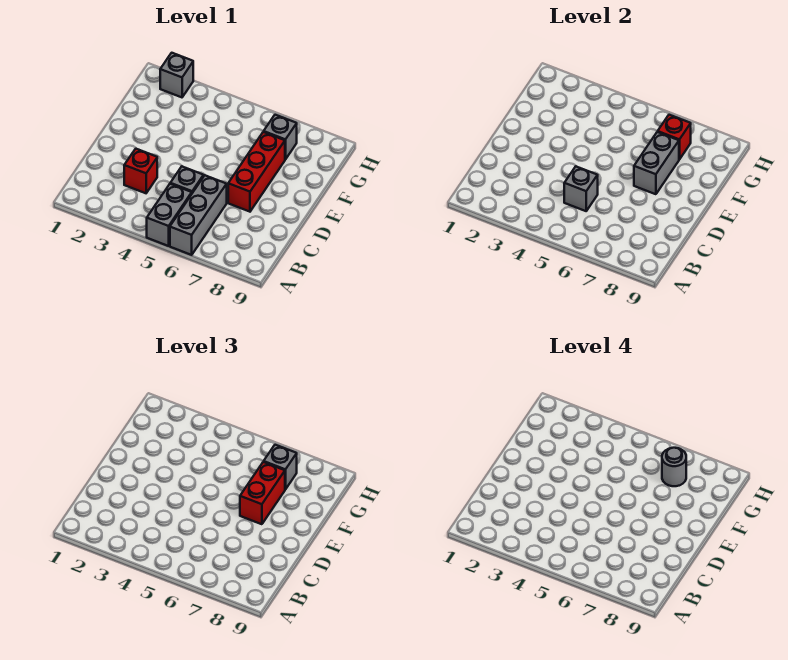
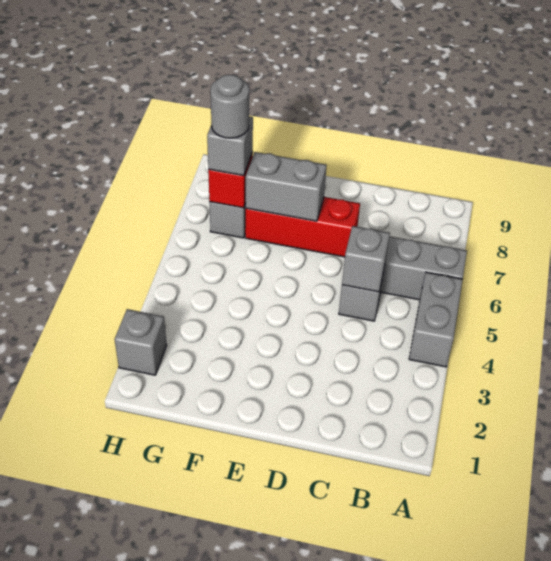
grey 1x2 brick [147,184,192,246] -> grey 1x2 brick turned to [409,272,463,367]
red 1x1 brick [124,149,157,193] -> none
red 1x2 brick [240,462,285,524] -> none

